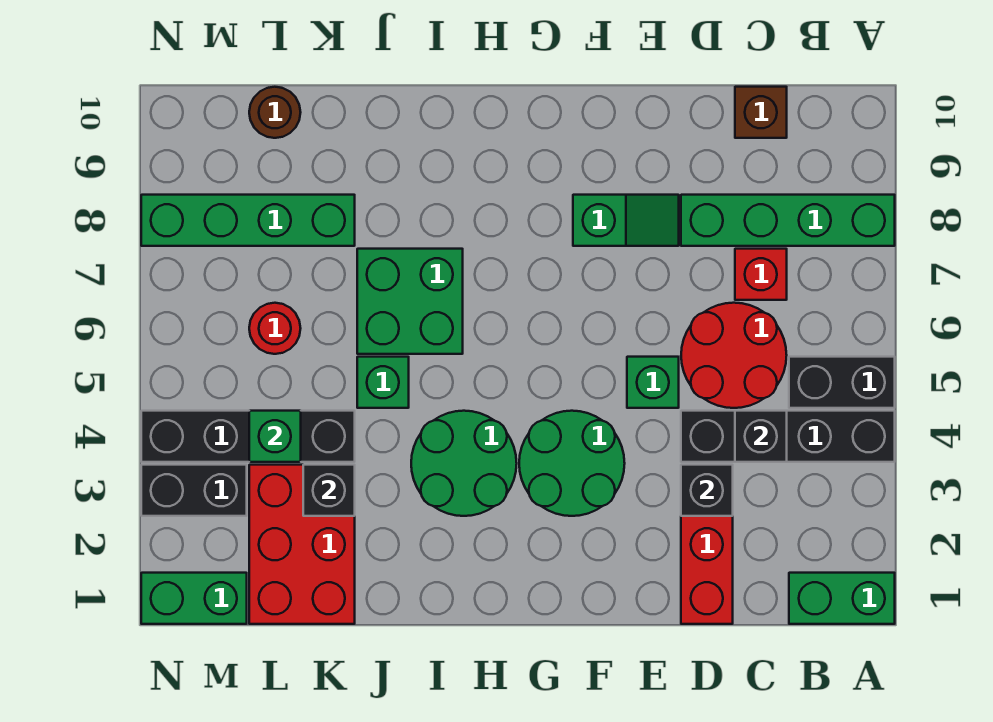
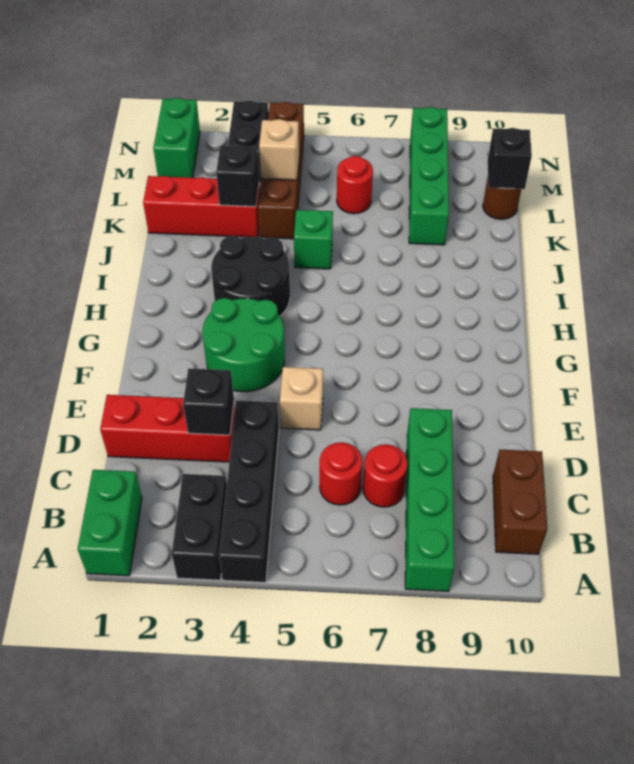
black 1x2 brick [789,357,895,408] -> black 1x2 brick moved to [172,474,227,580]
black 1x1 brick [735,411,787,462] -> black 1x1 brick moved to [487,128,532,189]
red 2x2 round brick [681,303,787,408] -> red 1x1 round brick [320,442,363,505]
red 1x1 brick [735,249,787,300] -> red 1x1 round brick [363,444,408,507]
brown 1x1 brick [735,87,787,138] -> brown 1x2 brick [493,450,547,554]
green 1x1 brick [627,357,679,408] -> tan 1x1 brick [280,367,323,430]
green 1x2 slope [573,195,679,246] -> none
green 2x2 round brick [411,411,517,516] -> black 2x2 round brick [211,236,290,316]
green 2x2 brick [357,249,463,354] -> none
red 2x3 brick [249,465,355,624] -> red 1x3 brick [143,176,260,238]
black 1x4 brick [141,411,355,462] -> brown 1x4 brick [258,102,304,239]
green 1x1 brick [249,411,301,462] -> tan 1x1 brick [259,119,299,180]

